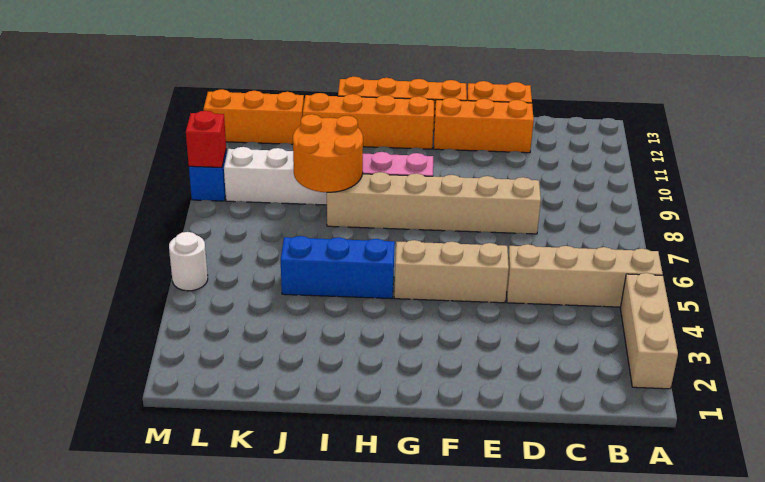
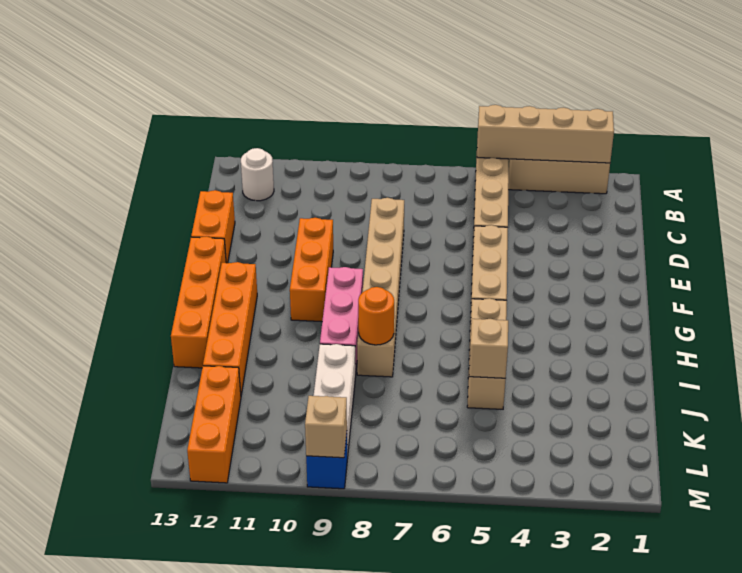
none -> tan 1x4 brick [477,105,614,163]
orange 1x3 brick [434,97,534,153] -> orange 1x3 brick moved to [290,218,333,322]
blue 1x3 brick [281,236,395,299] -> tan 1x3 brick [467,298,507,409]
orange 2x2 round brick [293,114,363,192] -> orange 1x1 round brick [358,287,394,345]
none -> tan 1x1 brick [469,319,508,378]
white 1x1 round brick [169,232,208,291] -> white 1x1 round brick moved to [241,148,274,201]
red 1x1 brick [186,111,226,167] -> tan 1x1 brick [305,396,347,458]

